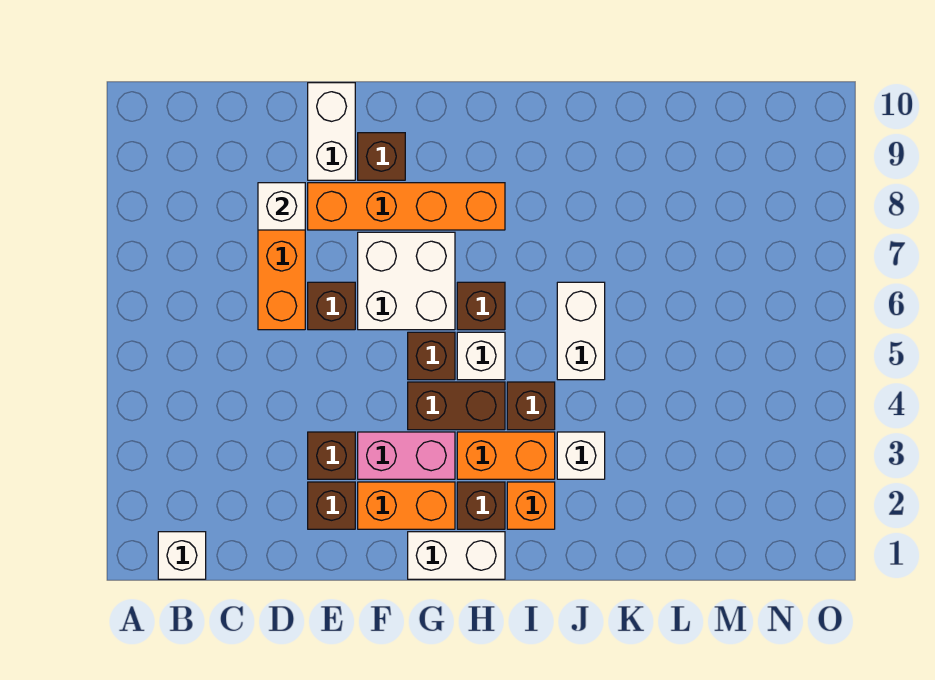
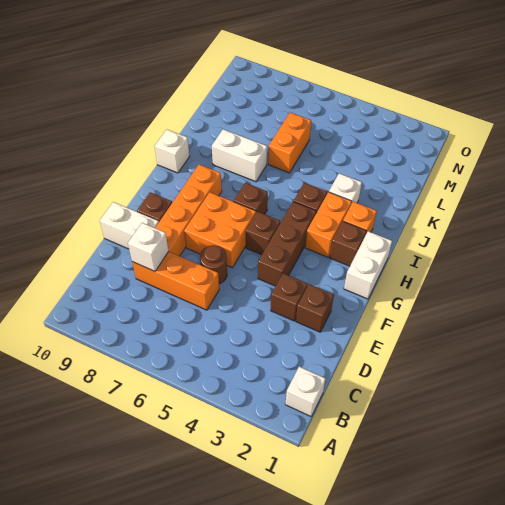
brown 1x1 brick [308,282,355,330] -> brown 1x1 round brick [200,245,227,284]
orange 1x2 brick [358,482,455,529] -> orange 1x2 brick moved to [268,113,311,173]
pink 1x2 brick [358,432,455,479] -> none
white 2x2 brick [358,232,455,330] -> orange 2x2 brick [184,192,256,268]
brown 1x2 brick [408,382,505,430] -> brown 1x3 brick [258,202,316,286]
white 1x1 brick [457,332,505,380] -> white 1x1 brick moved to [155,129,189,173]
white 1x2 brick [557,282,605,380] -> white 1x2 brick moved to [212,129,267,182]

